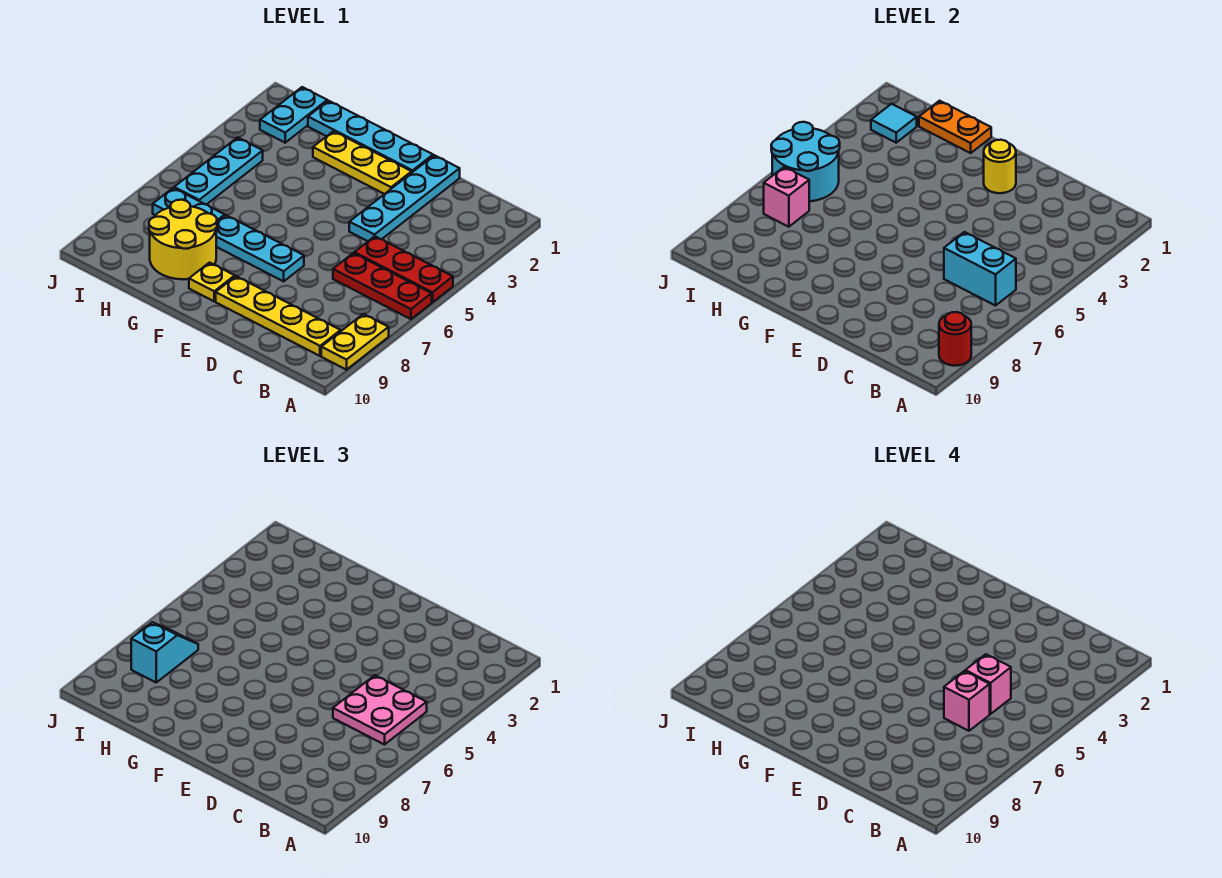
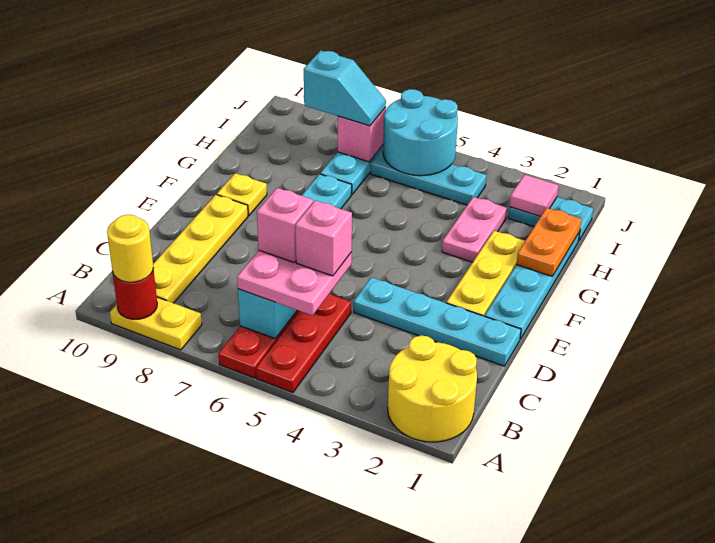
yellow 1x1 round brick [984,140,1016,193] -> yellow 1x1 round brick moved to [107,215,153,282]
none -> pink 1x2 plate [442,197,507,262]
yellow 2x2 round brick [149,200,217,279] -> yellow 2x2 round brick moved to [388,335,477,442]
cyan 1x1 tile [871,104,917,143] -> pink 1x1 tile [510,175,559,216]

